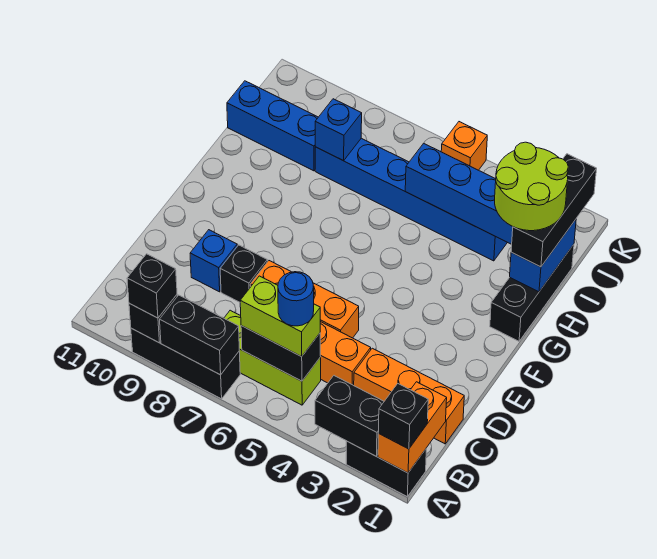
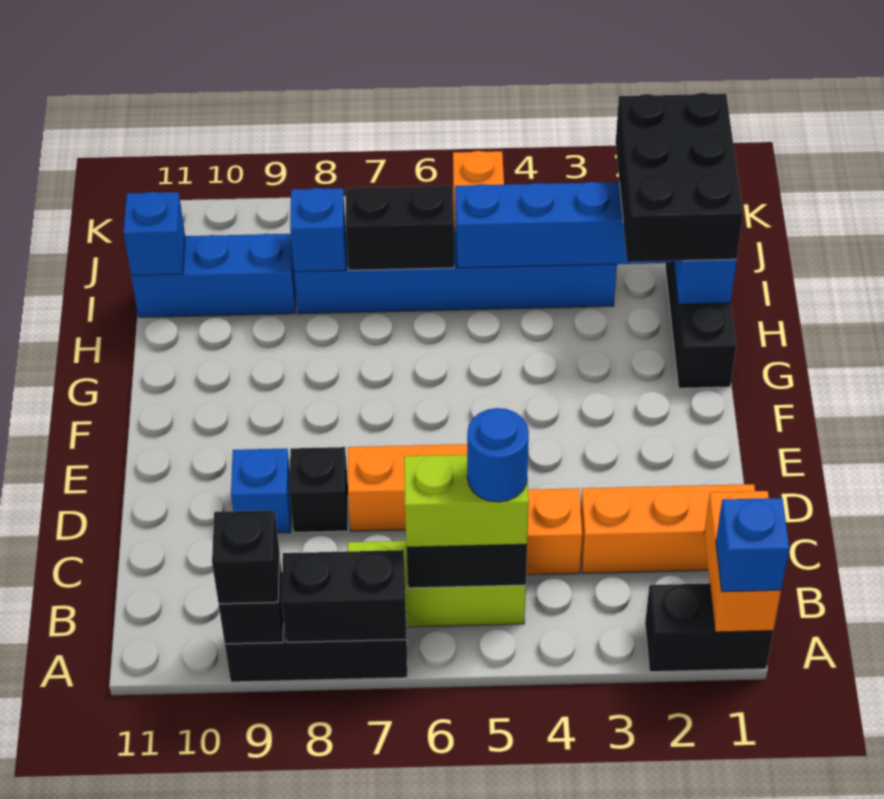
black 1x1 brick [378,384,428,449] -> blue 1x1 brick [716,498,789,592]
black 1x2 brick [315,376,384,456] -> black 1x2 brick moved to [346,186,454,270]
black 1x3 brick [511,154,597,267] -> black 2x3 brick [616,93,743,262]
lime 2x2 round brick [495,142,568,231] -> none
none -> blue 1x1 brick [124,192,185,275]

